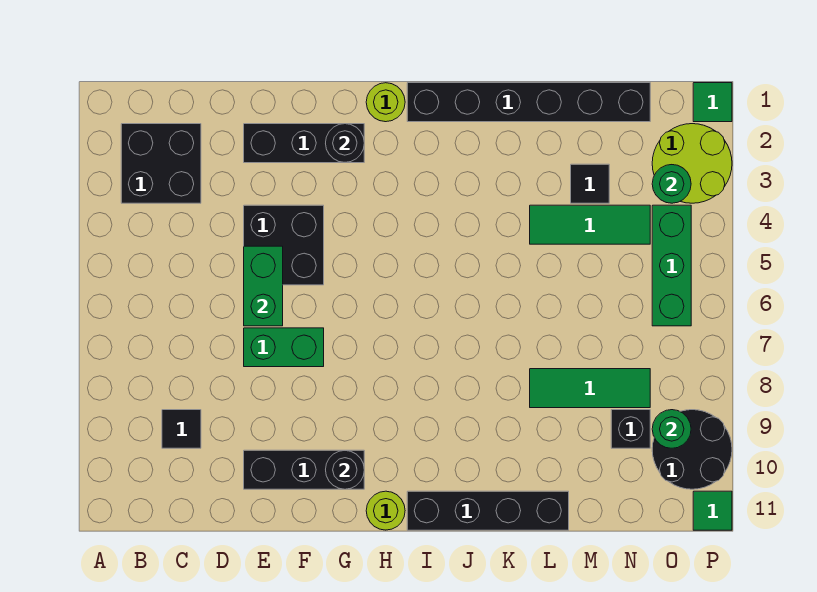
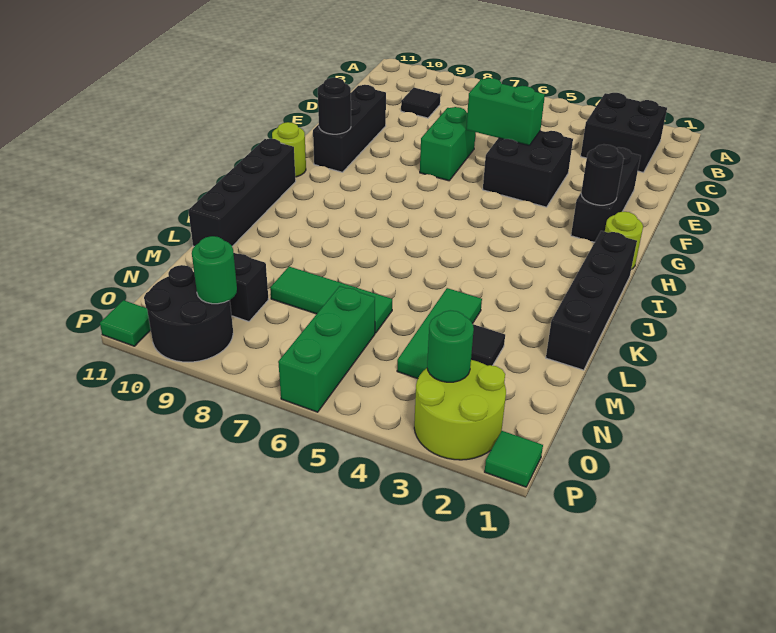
black 1x6 brick [407,83,650,122] -> black 1x4 brick [546,231,637,370]
green 1x3 tile [530,369,650,408] -> green 1x3 tile turned to [270,266,392,333]
green 1x3 brick [652,205,691,326] -> green 1x3 brick turned to [278,286,375,412]

